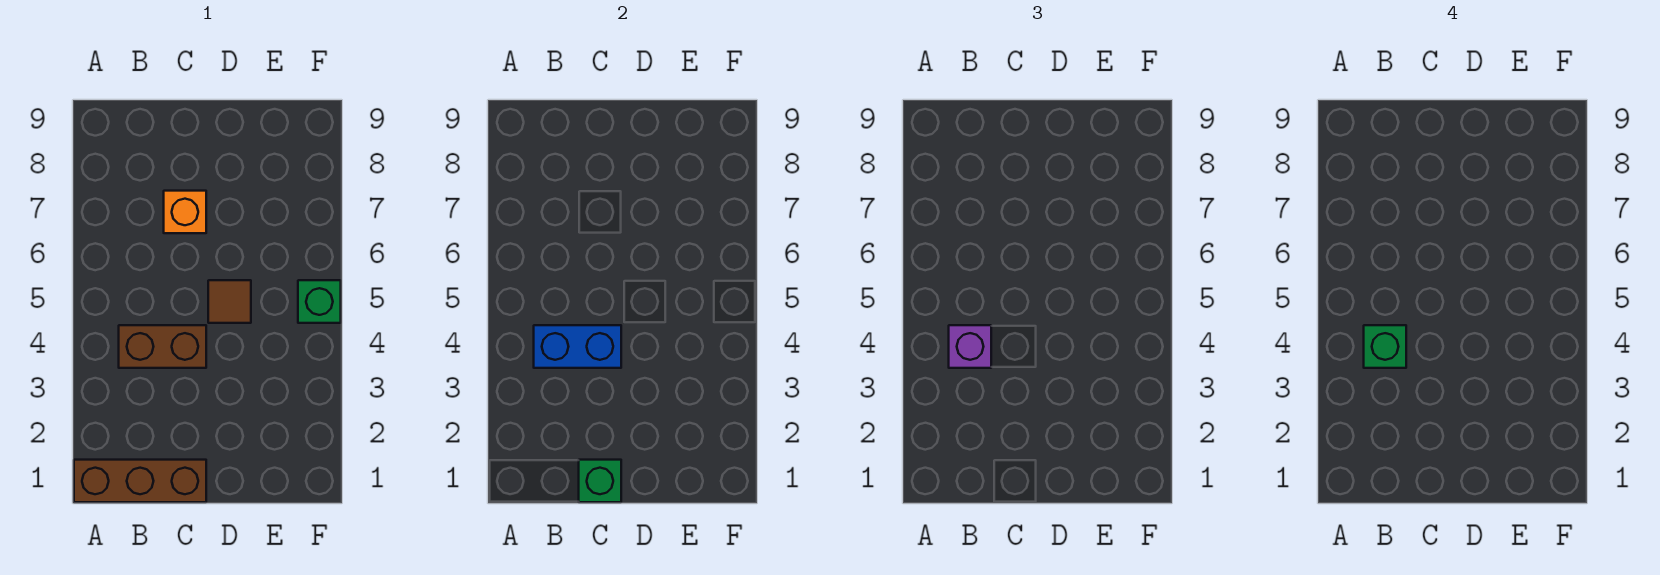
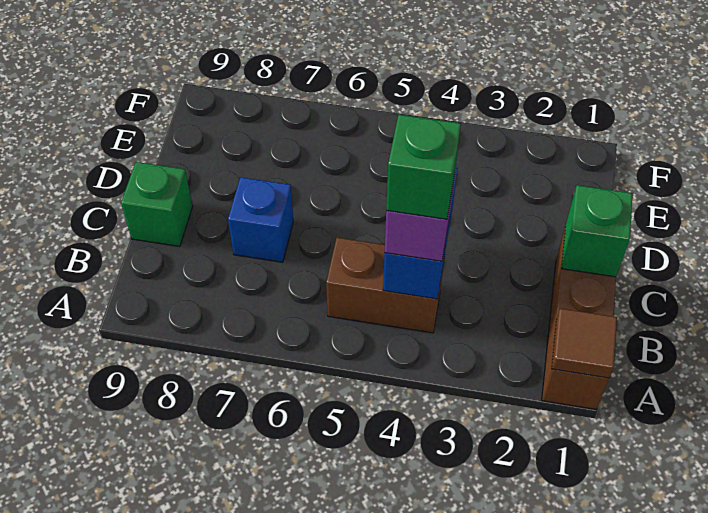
brown 1x2 brick [119,325,206,368] -> brown 1x2 brick turned to [326,238,445,333]
orange 1x1 brick [164,191,206,233] -> blue 1x1 brick [228,177,293,262]
brown 1x1 tile [208,280,251,323] -> brown 1x1 tile moved to [552,308,617,378]
green 1x1 brick [298,280,341,323] -> green 1x1 brick moved to [121,162,193,246]

